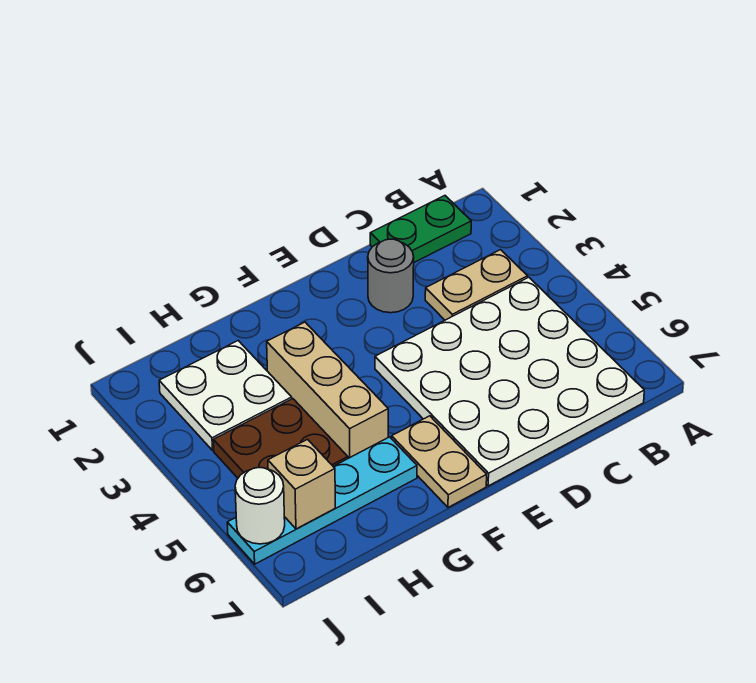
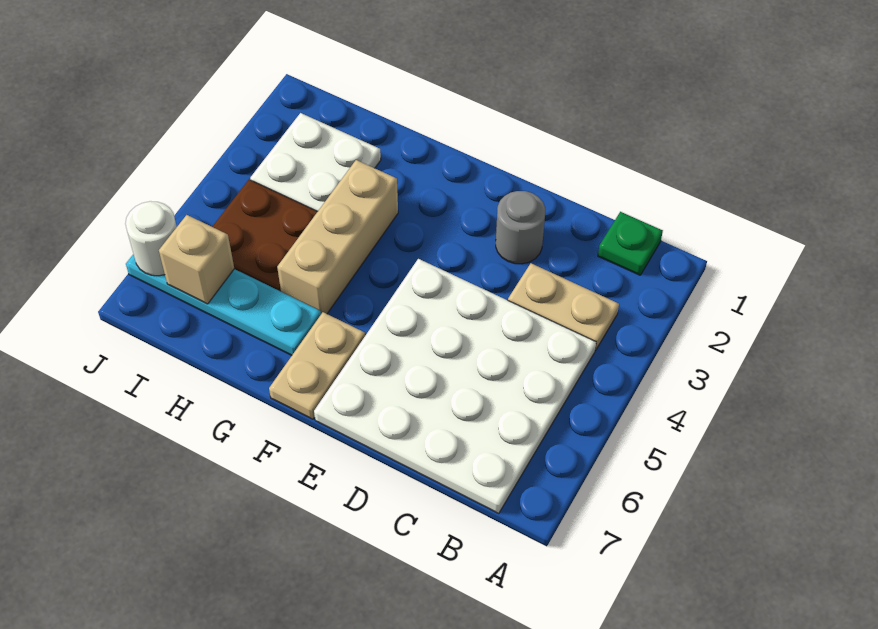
green 1x2 plate [370,196,471,262] -> green 1x1 plate [598,212,663,275]

